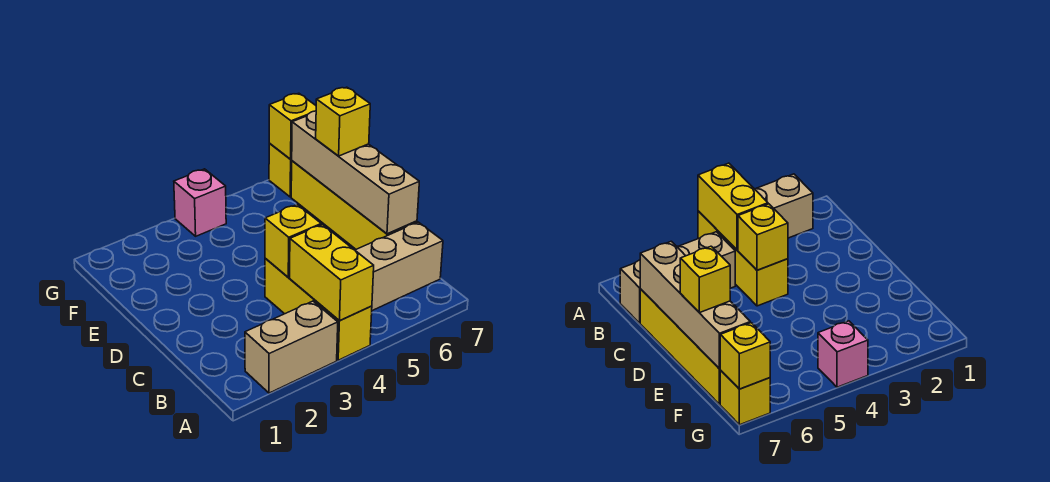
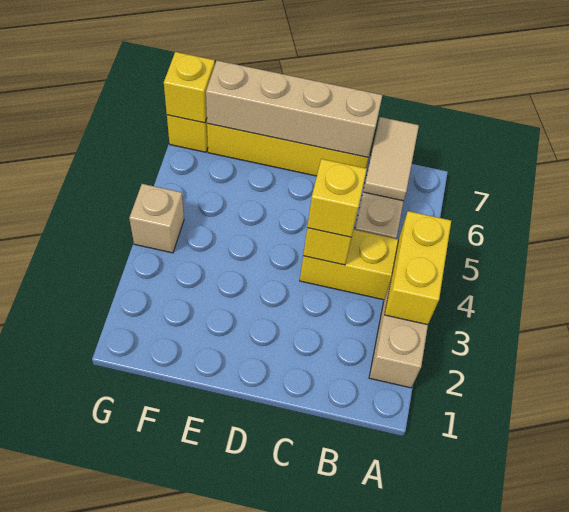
yellow 1x2 brick [290,225,374,320] -> yellow 1x2 brick turned to [385,211,451,325]
none -> tan 1x2 tile [363,117,419,201]
yellow 1x1 brick [316,87,370,156] -> yellow 1x1 brick moved to [307,159,367,237]
pink 1x1 brick [174,169,226,236] -> tan 1x1 brick [129,184,184,253]

